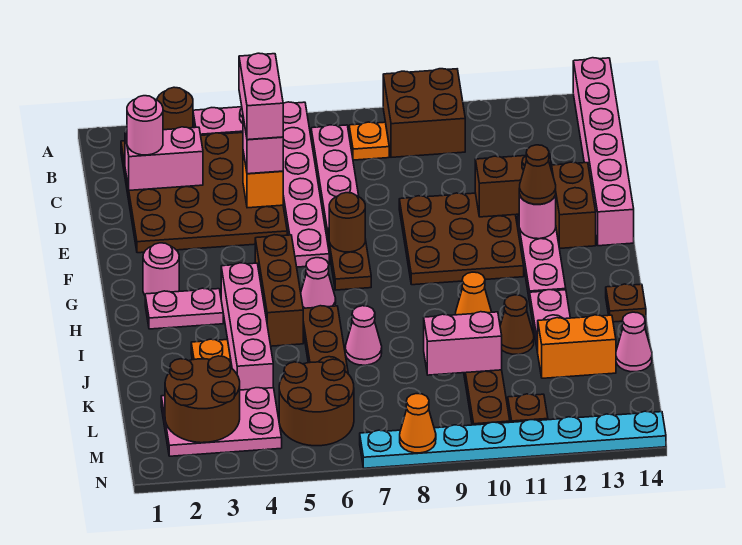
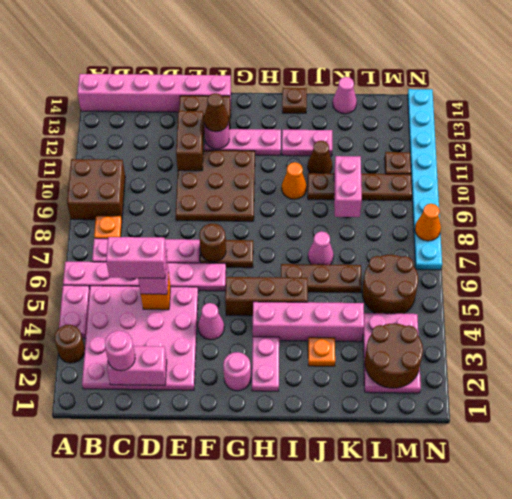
brown 4x4 plate [121,133,287,253] -> pink 4x4 plate [82,286,198,390]
pink 1x2 brick [125,127,203,190] -> pink 1x2 brick turned to [107,346,167,385]
pink 1x1 cone [301,258,336,308] -> pink 1x1 cone moved to [198,303,224,340]
orange 1x2 brick [538,315,616,378] -> none

